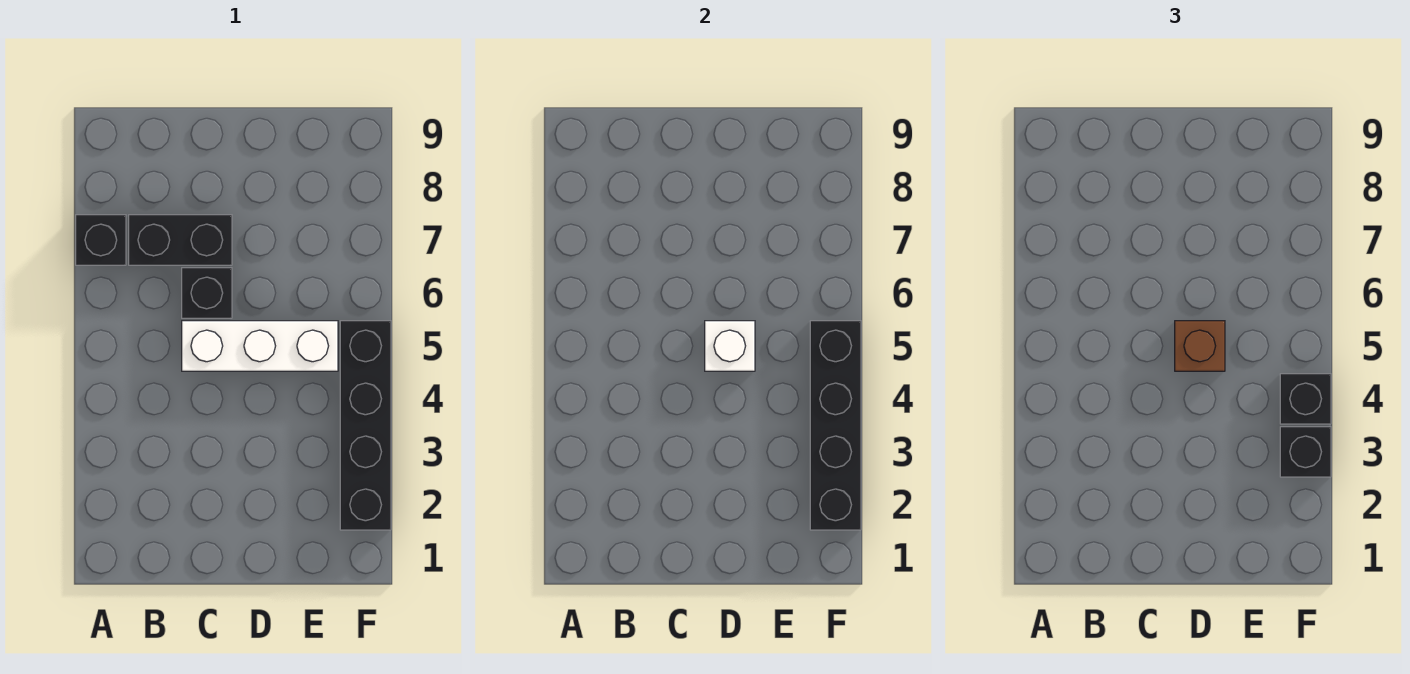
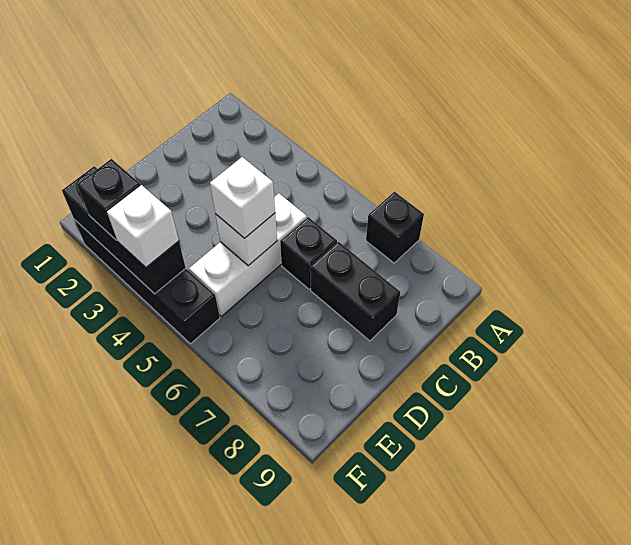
black 1x2 brick [129,215,232,265] -> black 1x2 brick turned to [310,242,400,341]
brown 1x1 brick [1175,321,1225,371] -> white 1x1 brick [210,157,275,238]
black 1x4 brick [810,321,861,530] -> black 1x3 brick [62,166,186,294]
black 1x1 brick [1280,374,1331,424] -> white 1x1 brick [107,185,179,267]

